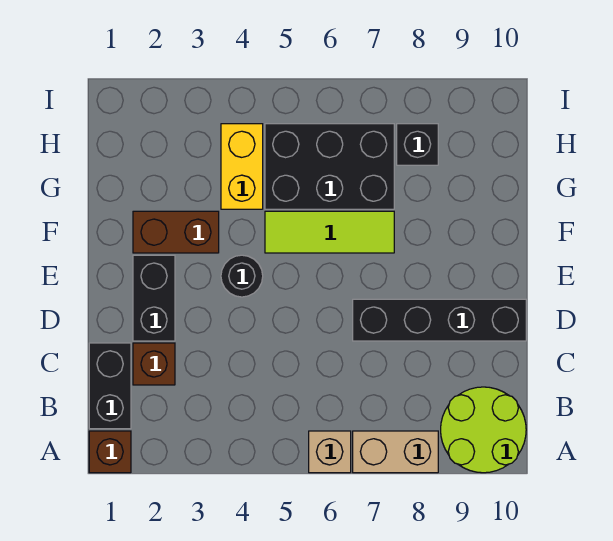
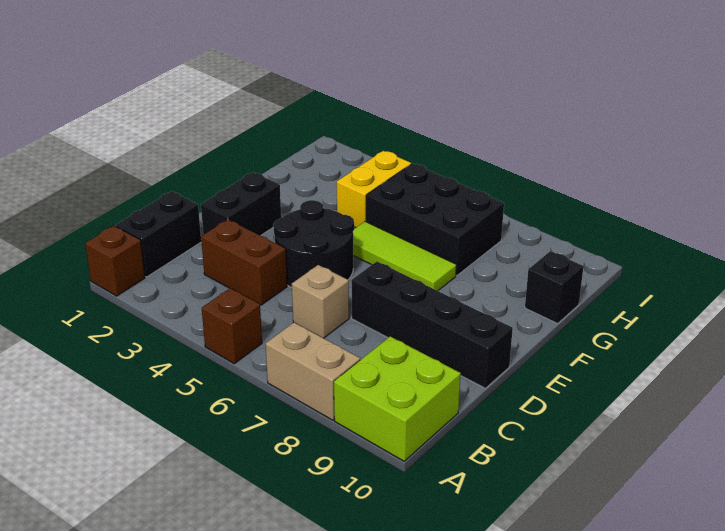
tan 1x1 brick [309,431,351,473] -> tan 1x1 brick moved to [292,265,349,338]
lime 2x2 round brick [441,387,526,473] -> lime 2x2 brick [334,336,461,461]
brown 1x1 brick [133,343,175,385] -> brown 1x1 brick moved to [202,288,262,364]
black 1x1 round brick [221,255,263,297] -> black 2x2 round brick [273,200,354,287]
brown 1x2 brick [133,211,219,253] -> brown 1x2 brick moved to [201,219,287,305]
black 1x1 brick [397,124,438,165] -> black 1x1 brick moved to [525,251,584,324]

